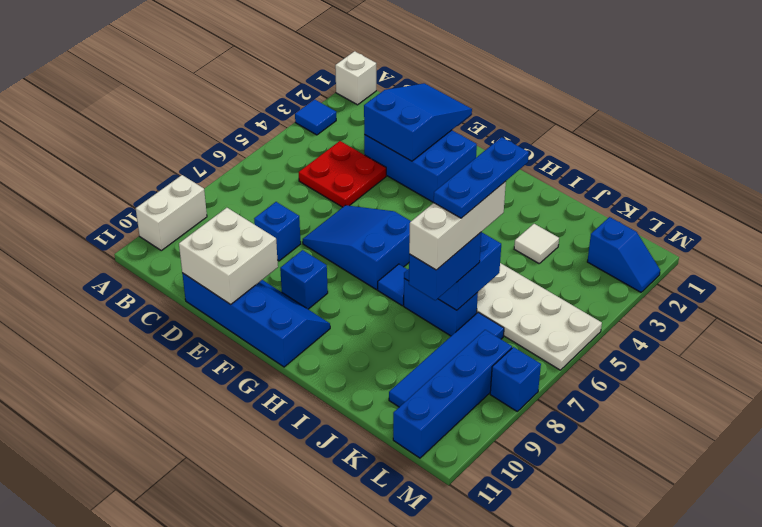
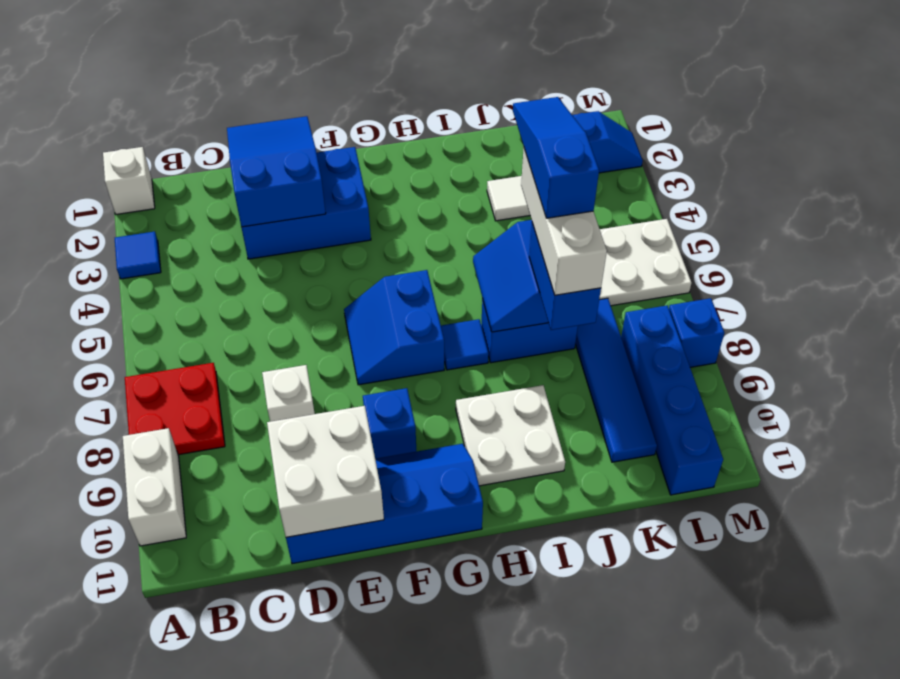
red 2x2 plate [299,141,386,207] -> red 2x2 plate moved to [125,363,225,455]
blue 1x1 brick [254,202,301,261] -> white 1x1 brick [262,365,315,422]
blue 2x3 slope [303,205,411,290] -> blue 2x2 slope [344,270,444,385]
none -> white 2x2 plate [456,385,565,486]
blue 1x3 plate [434,137,529,218] -> blue 1x3 slope [513,97,599,218]

